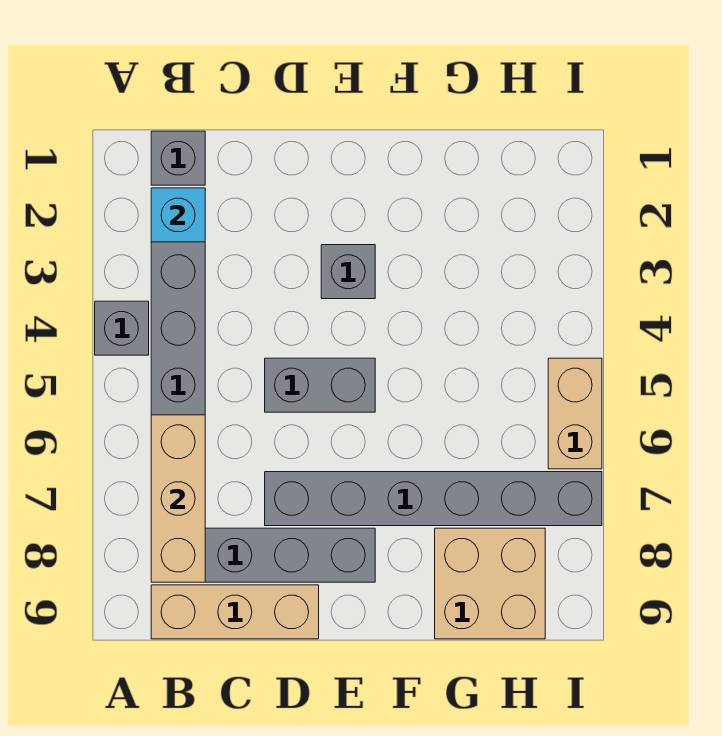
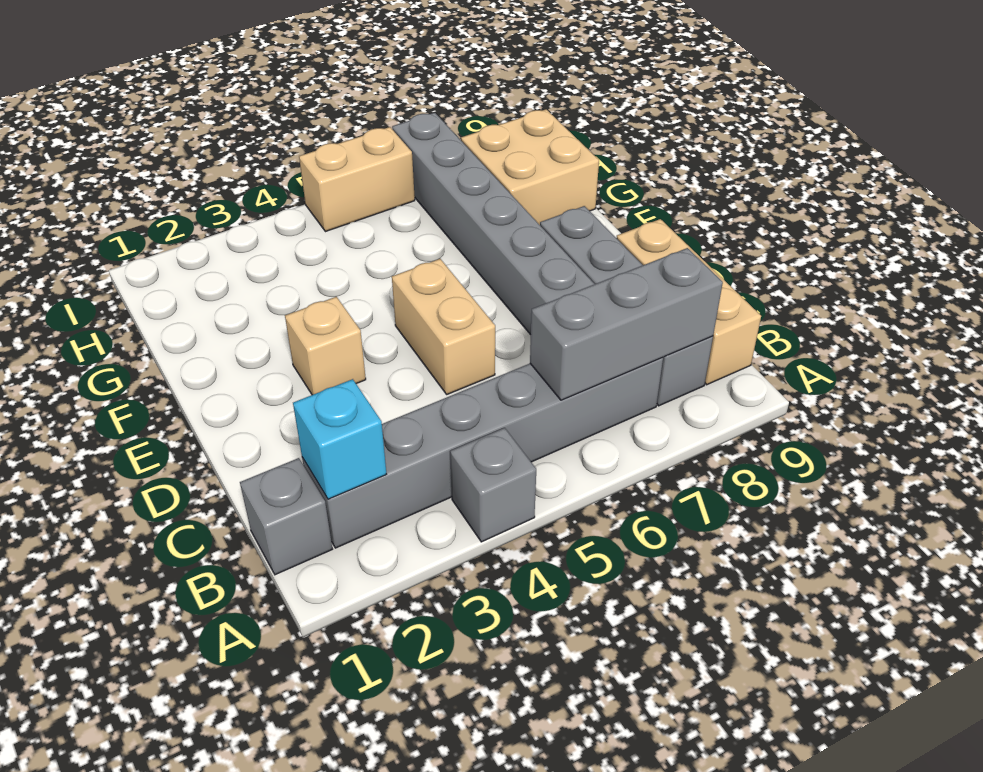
tan 1x3 brick [151,415,205,582] -> grey 1x3 brick [530,248,723,400]
grey 1x2 brick [265,358,375,412] -> tan 1x2 brick [392,259,495,394]
grey 1x1 brick [321,245,375,299] -> tan 1x1 brick [285,297,366,395]

